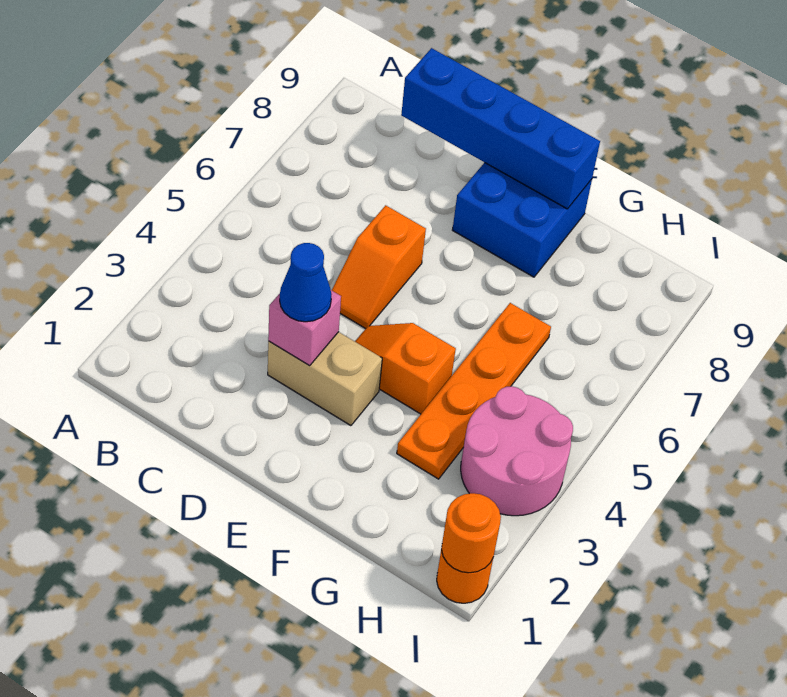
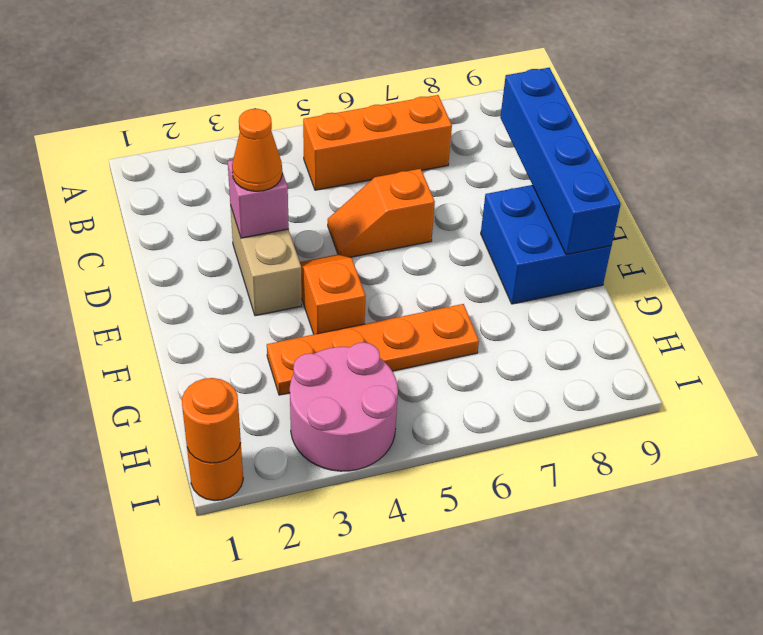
none -> orange 1x3 brick [303,95,452,190]
blue 1x1 cone [280,243,331,322] -> orange 1x1 cone [232,109,282,191]

